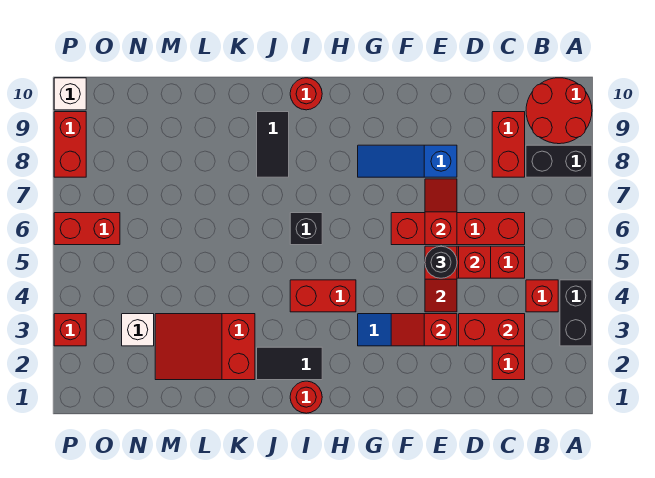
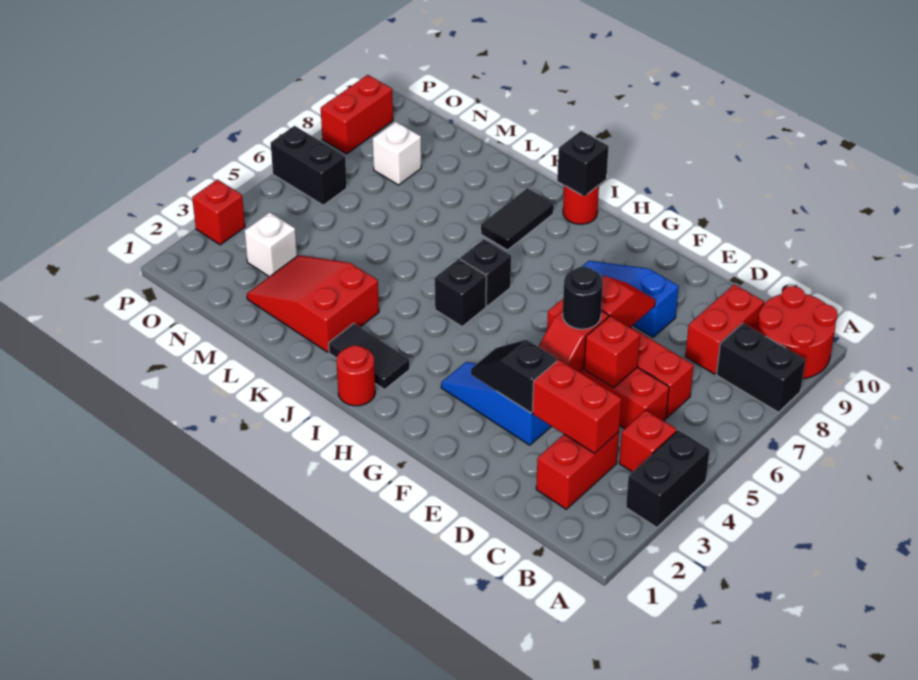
red 1x2 slope [391,314,457,346] -> black 1x2 slope [471,340,557,413]
red 1x2 brick [290,280,356,312] -> none
none -> black 1x1 brick [435,259,486,327]
none -> black 1x1 brick [557,131,609,196]
red 1x2 brick [54,213,120,245] -> black 1x2 brick [271,126,347,205]
white 1x1 brick [54,78,86,110] -> white 1x1 brick moved to [373,122,421,185]

